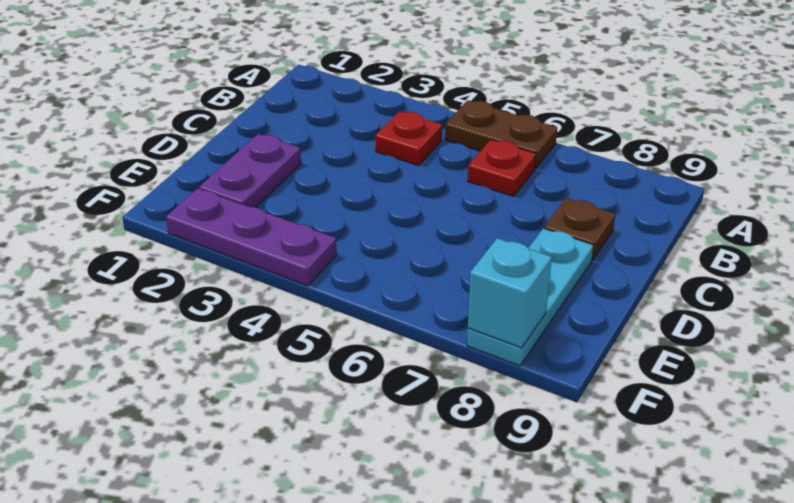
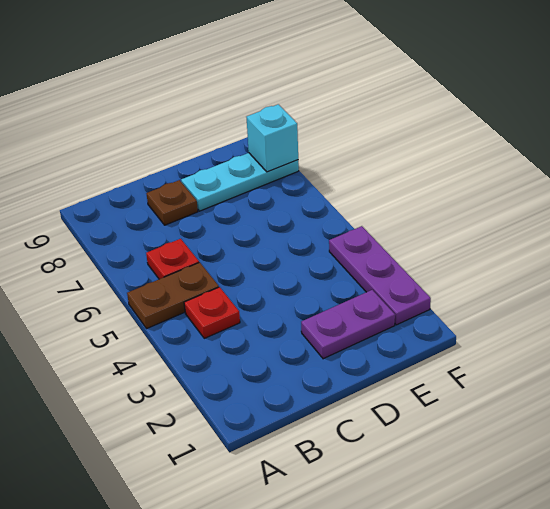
brown 1x2 plate [445,100,557,168] -> brown 1x2 plate turned to [127,262,219,328]

